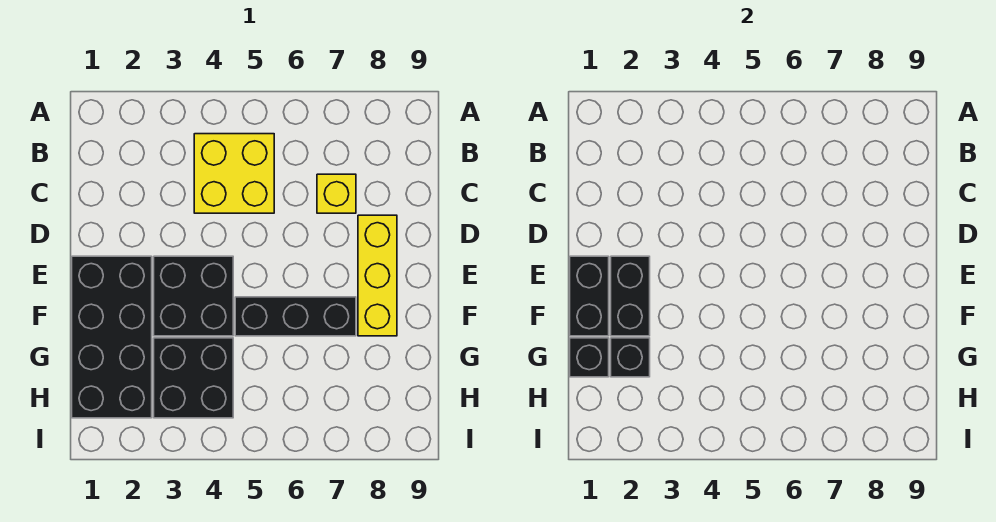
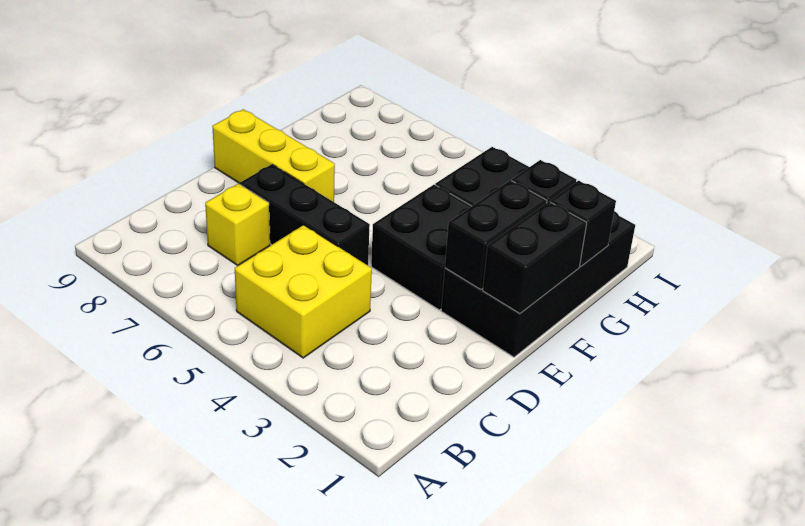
yellow 1x3 brick [358,215,397,336] -> yellow 1x3 brick turned to [212,109,335,202]
black 1x3 brick [235,297,356,336] -> black 1x3 brick moved to [240,164,370,265]

